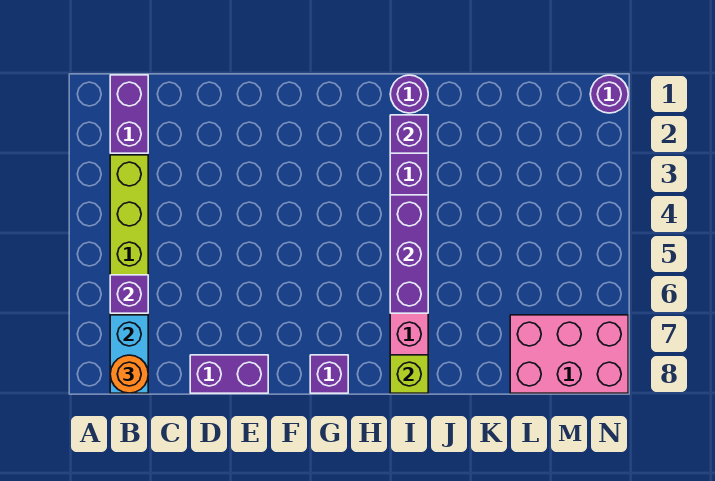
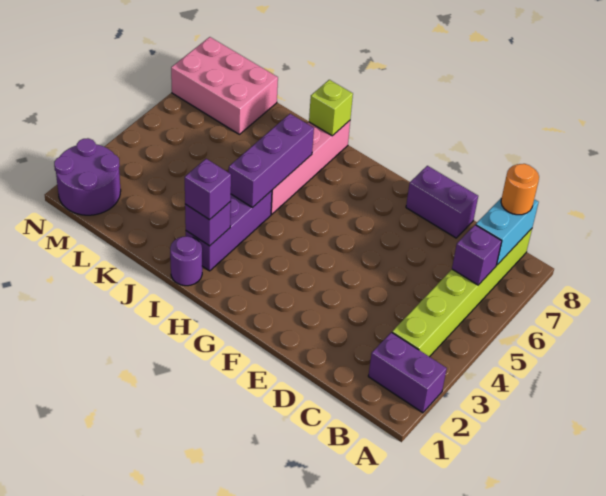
purple 1x2 brick [110,75,148,153] -> purple 1x2 brick turned to [368,332,447,413]
purple 1x1 brick [310,355,348,393] -> purple 1x1 brick moved to [185,159,231,220]
purple 1x1 round brick [590,75,628,113] -> purple 2x2 round brick [54,138,121,215]

